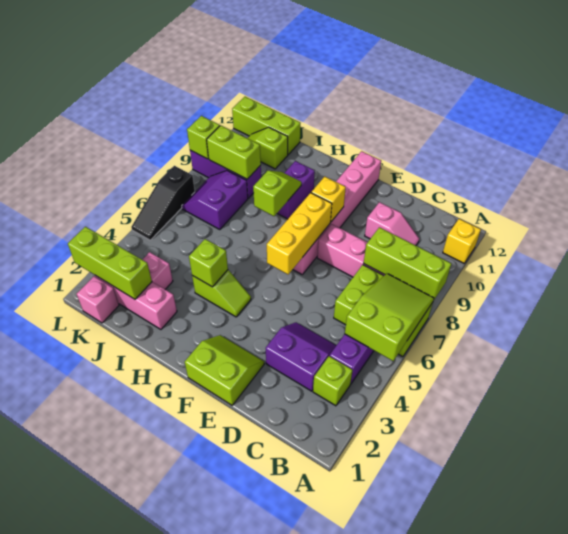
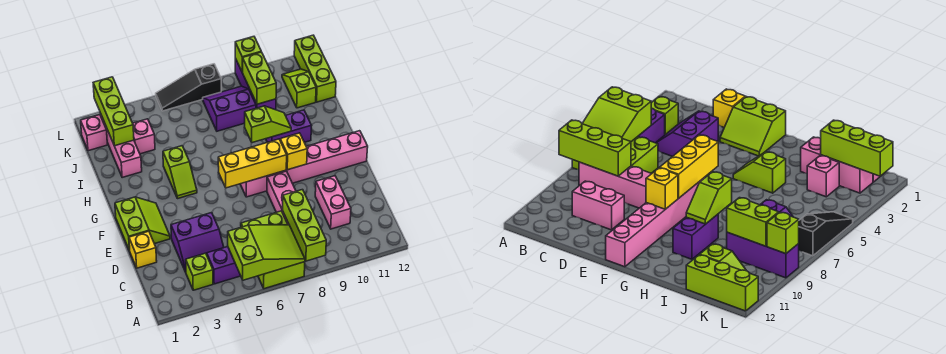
yellow 1x1 brick [443,219,481,263] -> yellow 1x1 brick moved to [129,231,157,268]
purple 2x2 slope [266,322,336,391] -> purple 2x2 slope turned to [171,213,224,272]
pink 1x2 slope [365,202,419,245] -> pink 1x2 brick [315,176,351,229]
lime 1x1 brick [189,239,228,287] -> none

